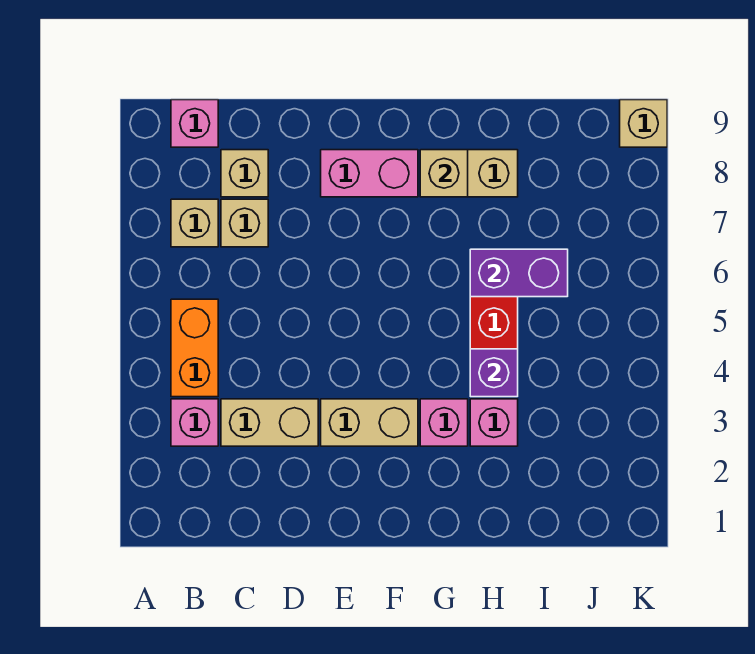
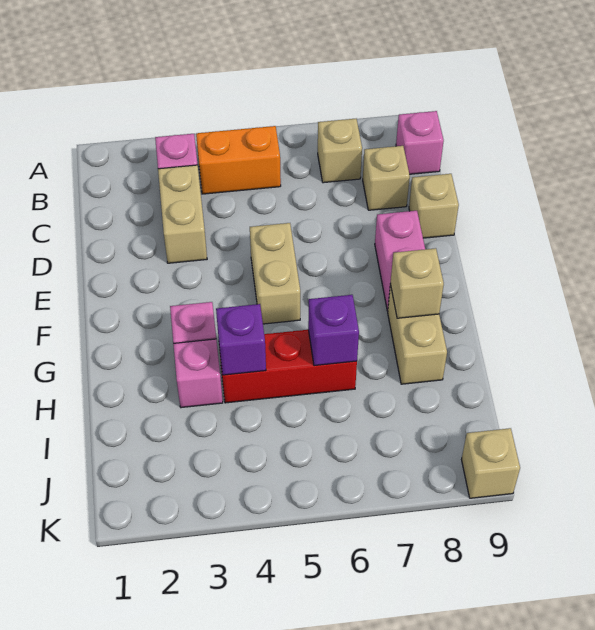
tan 1x1 brick [221,199,268,247] -> tan 1x1 brick moved to [409,174,459,238]
tan 1x2 brick [321,399,418,446] -> tan 1x2 brick moved to [250,223,300,324]
purple 1x2 brick [470,249,568,297] -> purple 1x1 brick [308,295,359,366]

